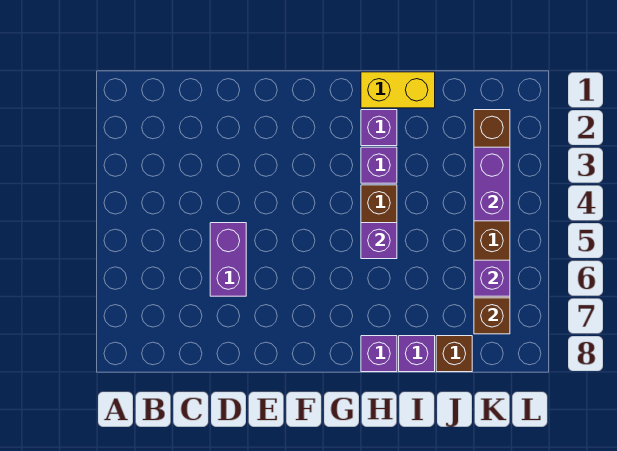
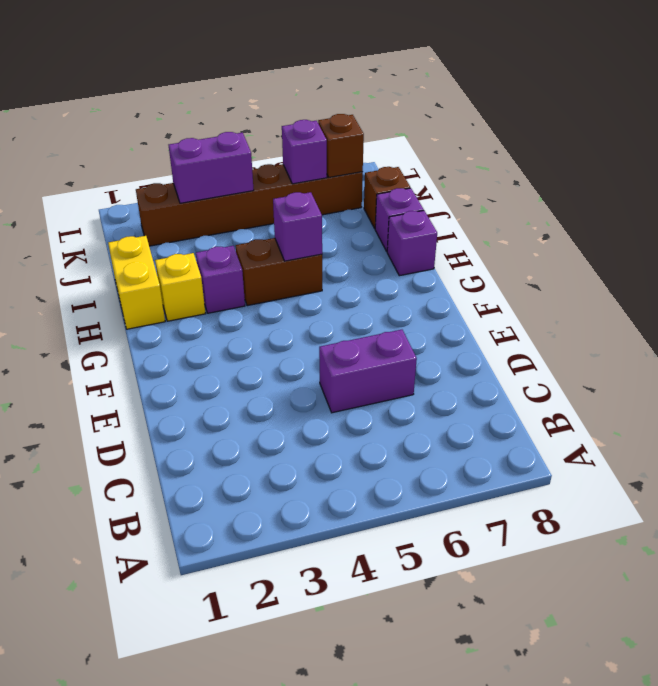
purple 1x1 brick [361,110,397,146] -> yellow 1x1 brick [155,253,206,321]

